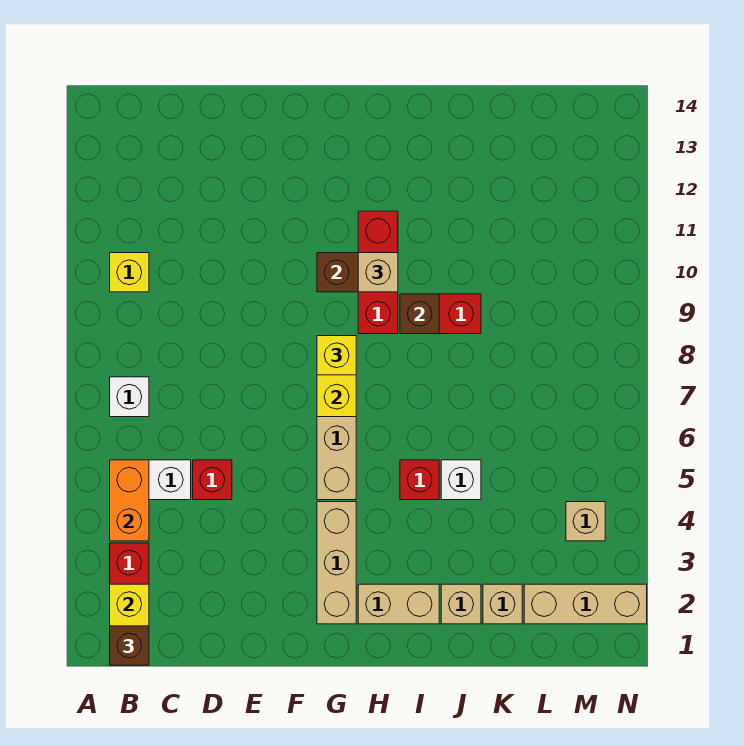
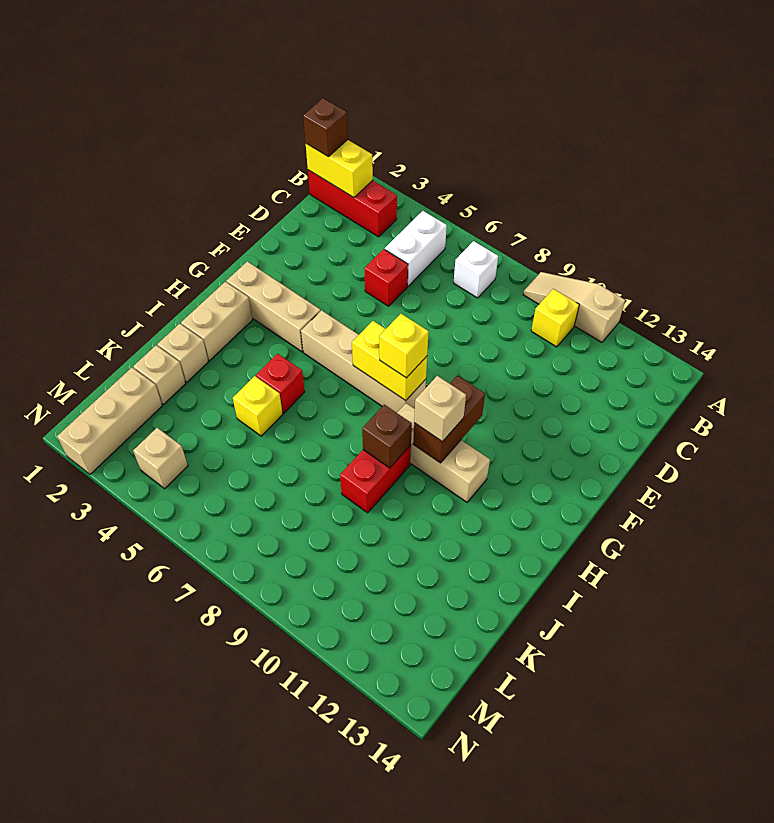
none -> tan 1x3 slope [523,272,625,342]
orange 1x2 brick [110,460,149,541] -> none
red 1x3 brick [358,211,398,334] -> tan 1x3 brick [397,403,490,502]
white 1x1 brick [441,460,481,500] -> yellow 1x1 brick [233,376,283,436]

